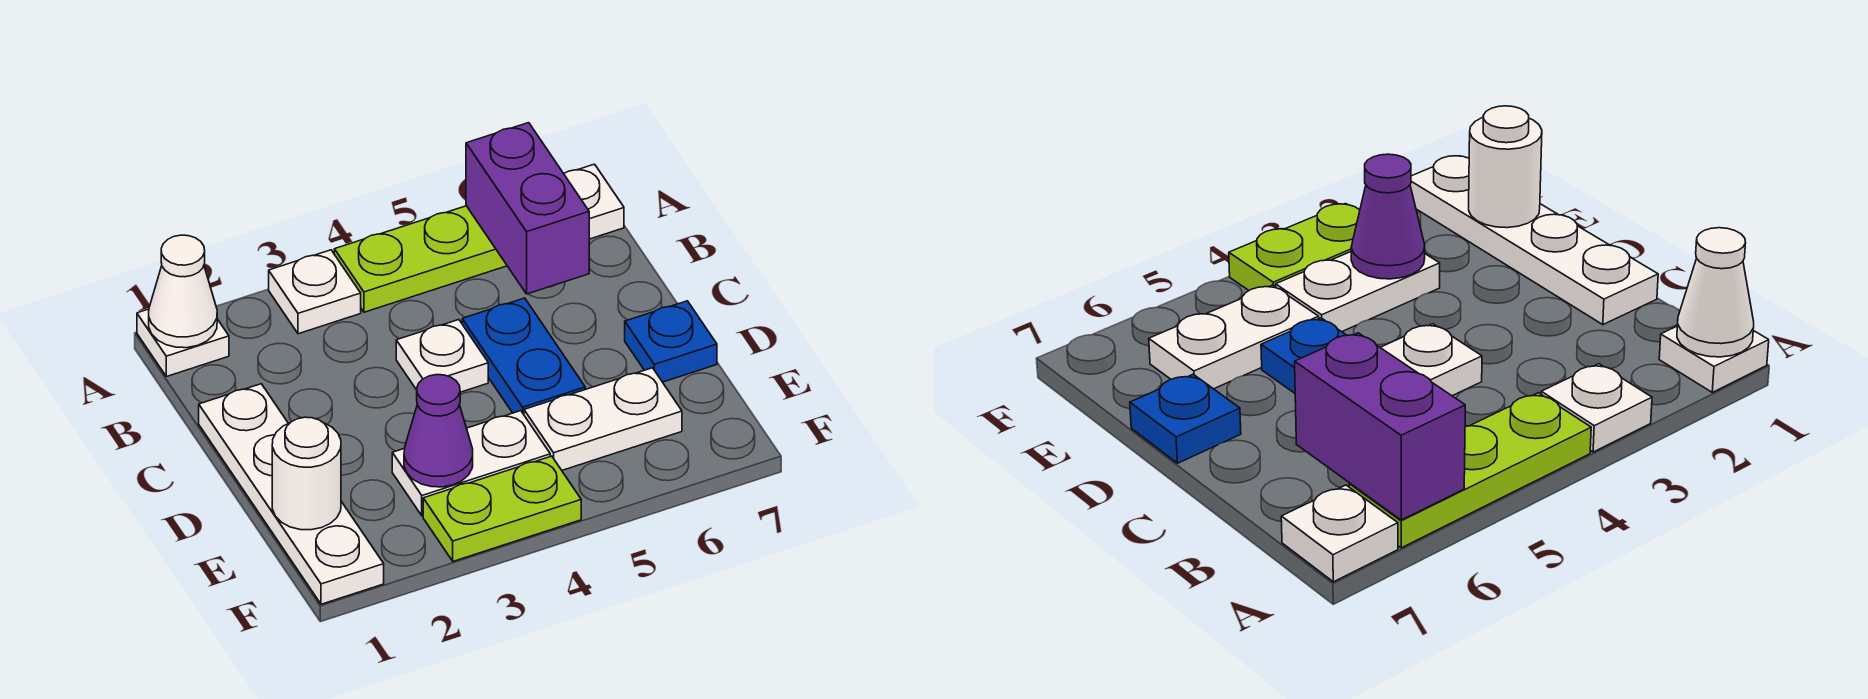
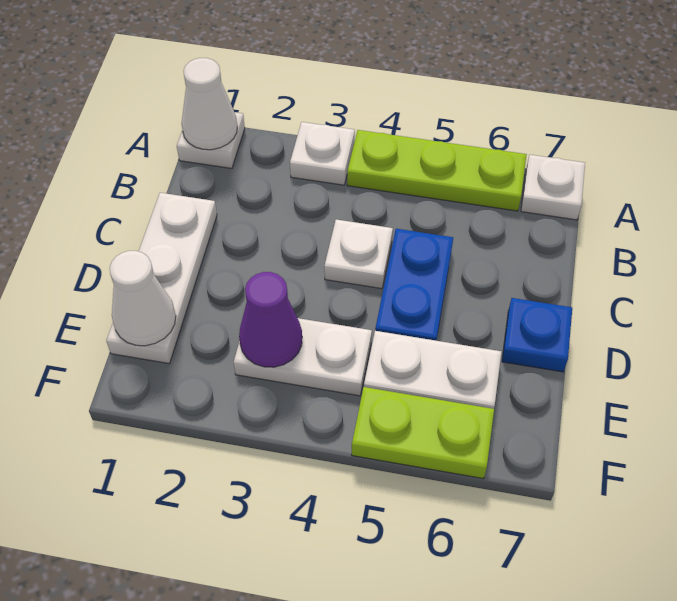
purple 1x2 brick [466,123,589,294] -> none
white 1x4 plate [199,384,384,604] -> white 1x3 plate [106,193,217,364]
white 1x1 round brick [272,417,341,530] -> white 1x1 cone [110,251,176,346]
lime 1x2 plate [423,456,581,561] -> lime 1x2 plate moved to [352,387,494,479]

